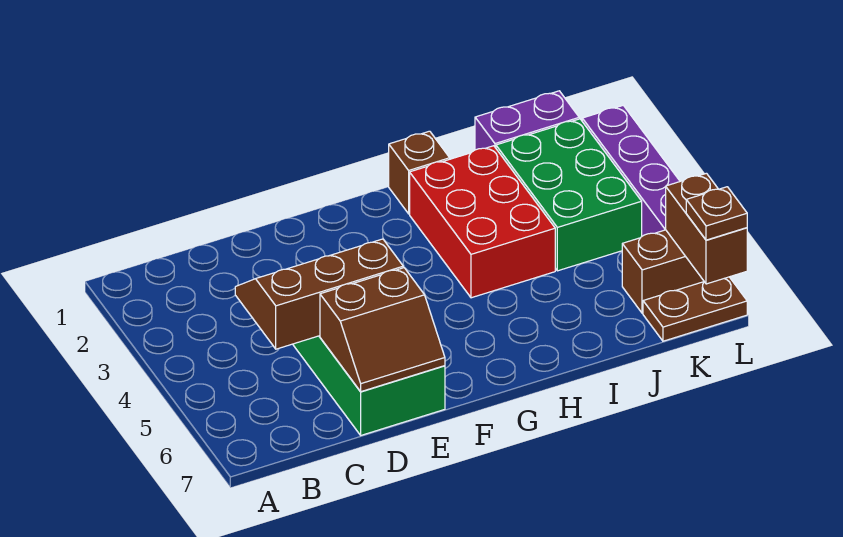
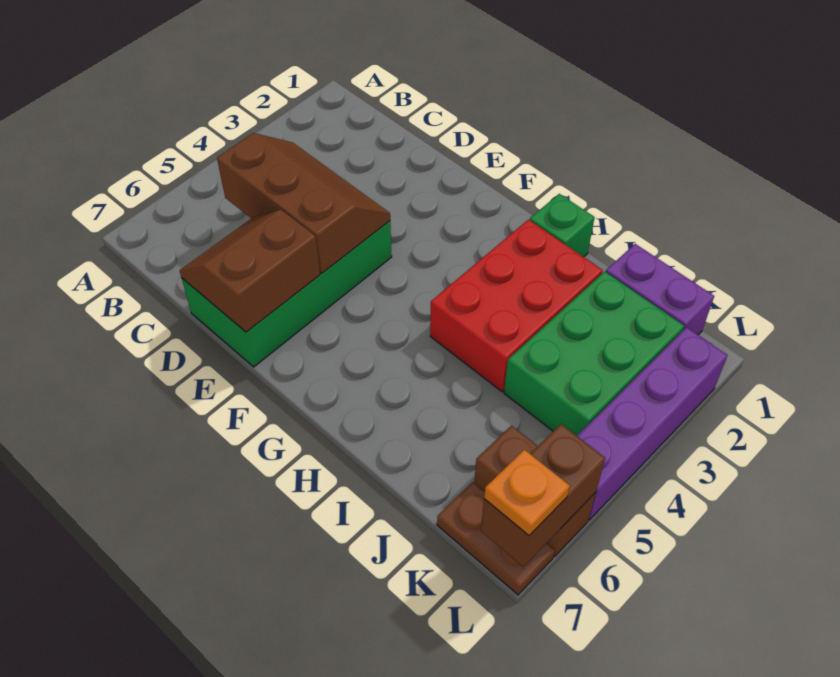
brown 2x2 slope [320,268,445,392] -> brown 2x2 slope turned to [180,210,320,332]
brown 1x1 brick [389,131,450,214] -> green 1x1 brick [530,194,595,257]
brown 1x1 plate [686,187,747,240] -> orange 1x1 plate [484,450,570,535]

